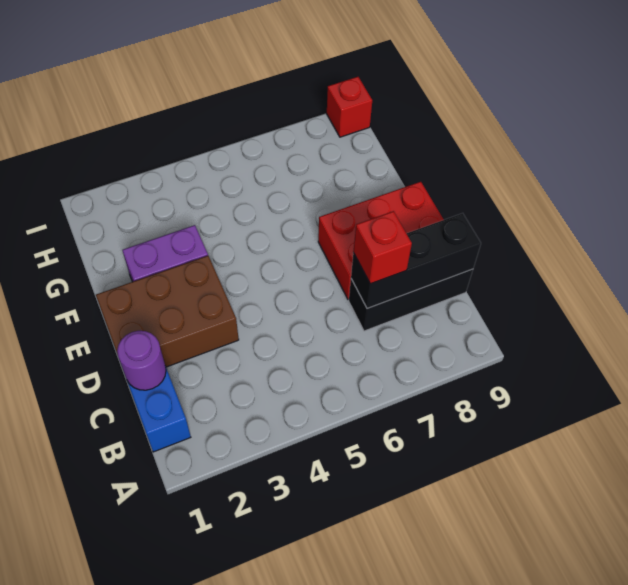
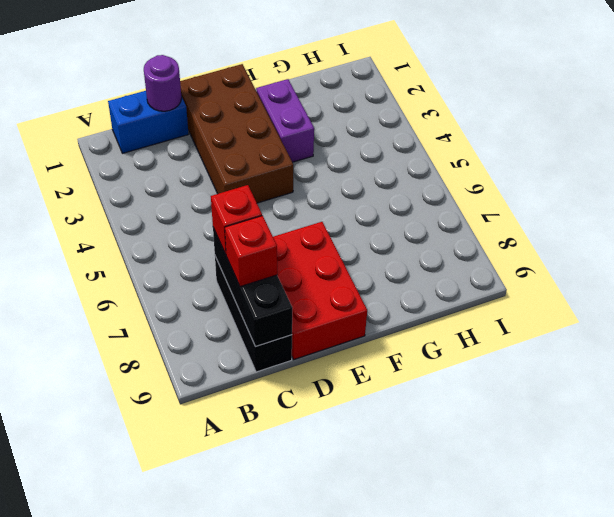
brown 2x3 brick [96,256,239,367] -> brown 2x4 brick [180,64,293,203]
red 1x1 brick [327,77,372,137] -> red 1x1 brick moved to [225,216,277,287]

